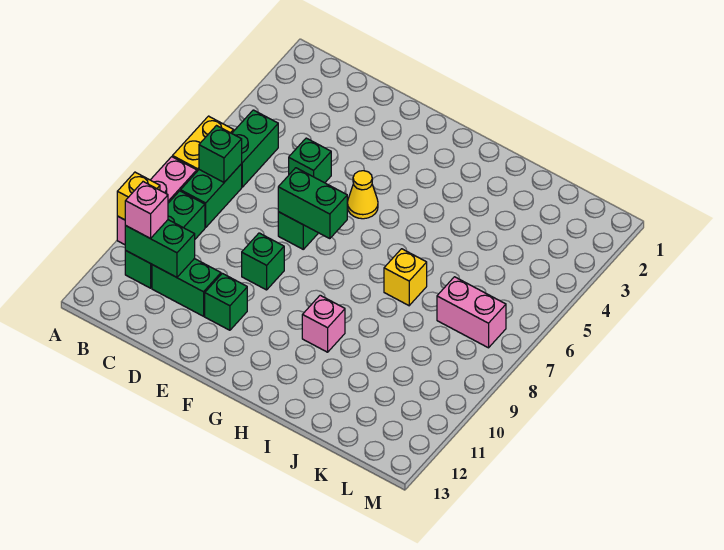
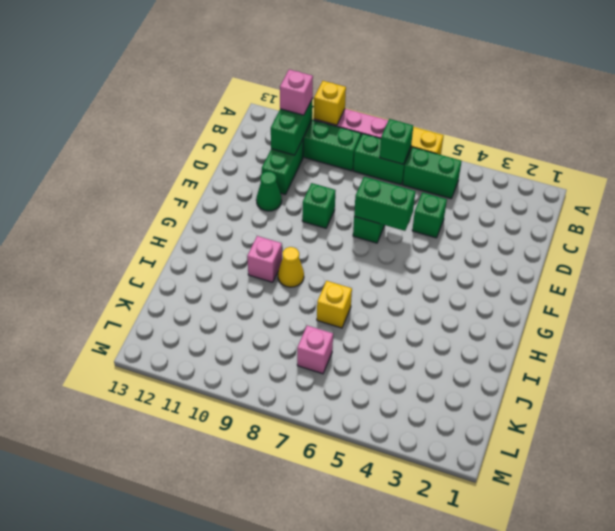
green 1x2 brick [278,168,347,239] -> green 1x2 brick turned to [354,177,415,231]
green 1x1 brick [205,273,247,330] -> green 1x1 cone [256,172,282,211]
yellow 1x1 cone [347,171,378,219] -> yellow 1x1 cone moved to [278,247,304,287]
pink 1x2 brick [437,277,506,348] -> pink 1x1 brick [297,325,333,374]

